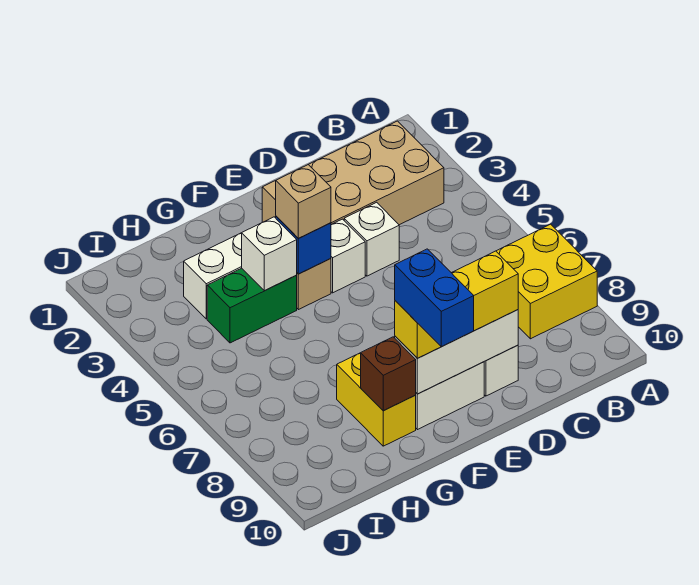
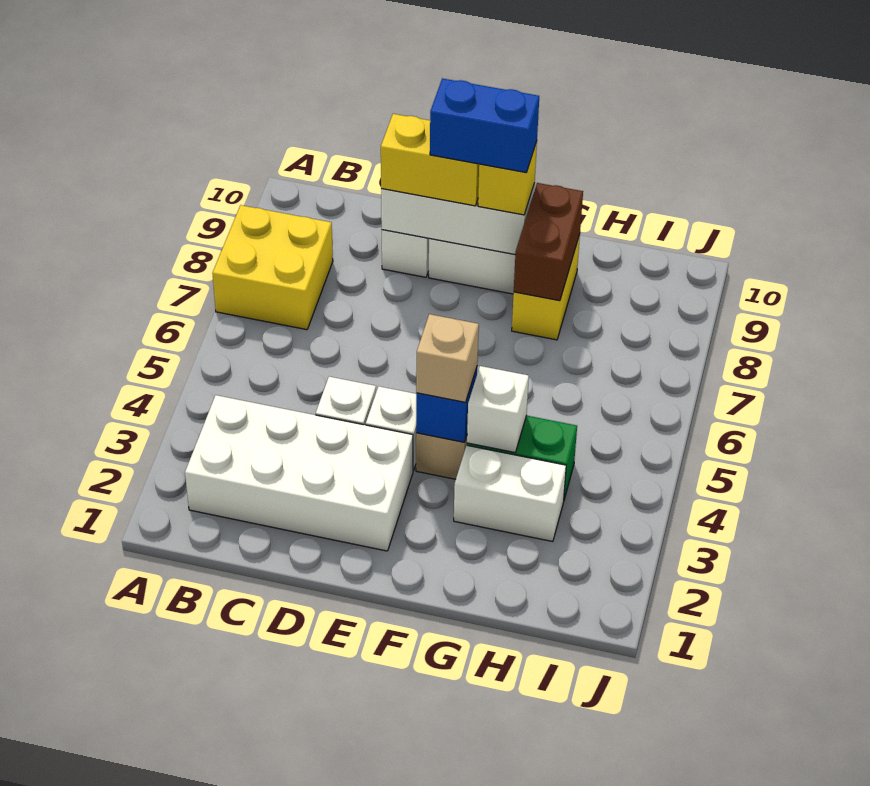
tan 2x4 brick [262,121,444,225] -> white 2x4 brick [185,395,413,551]
blue 1x2 brick [395,249,474,347] -> blue 1x2 brick turned to [430,78,539,173]
brown 1x1 brick [361,337,416,411] -> brown 1x2 brick [514,183,583,301]

